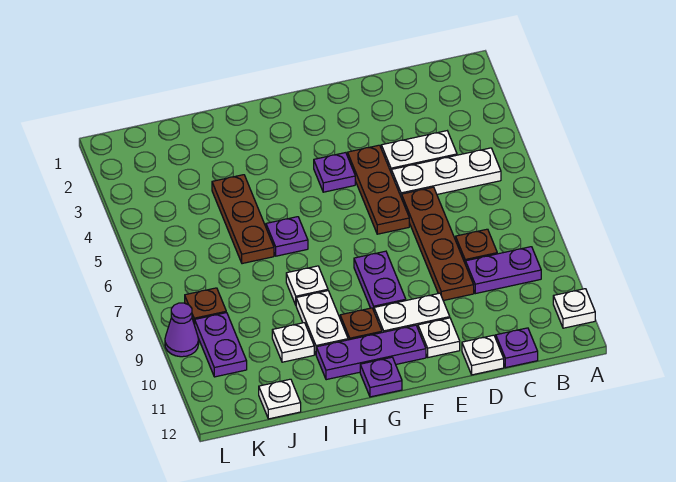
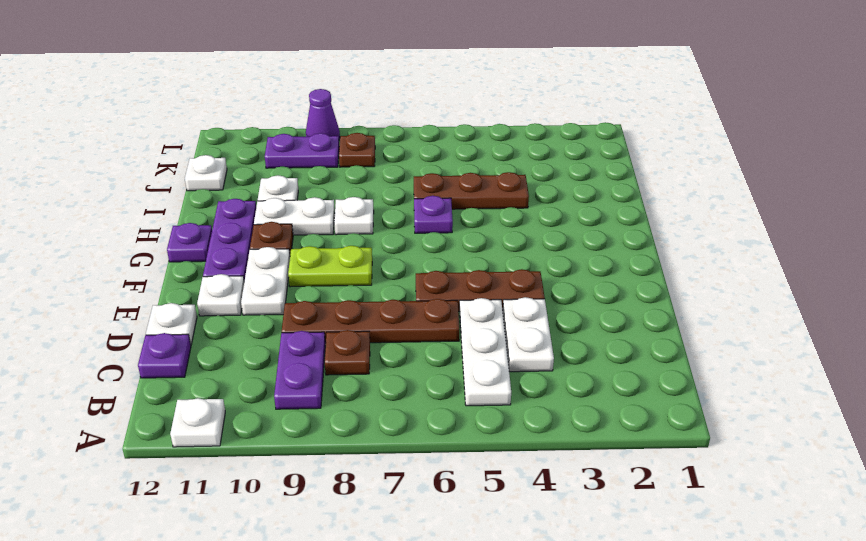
purple 1x1 plate [314,153,355,192] -> none
purple 1x2 plate [354,251,406,310] -> lime 1x2 plate [288,246,372,287]

